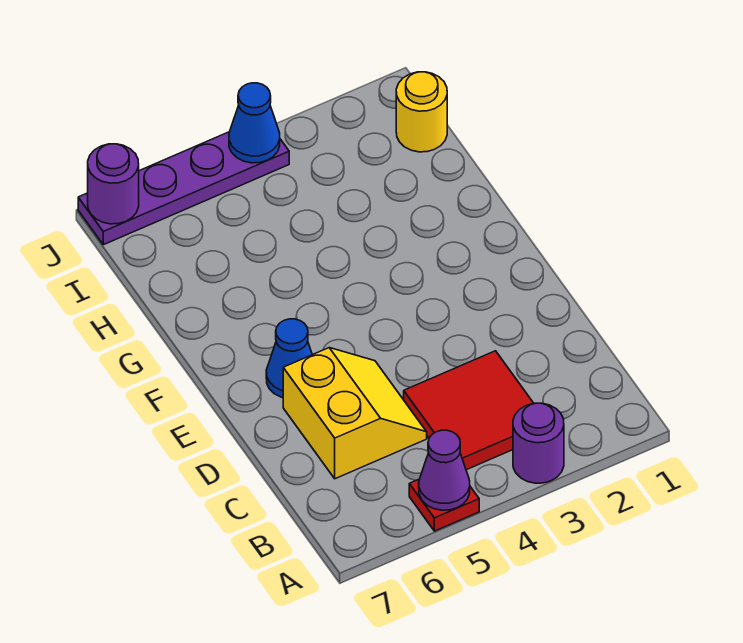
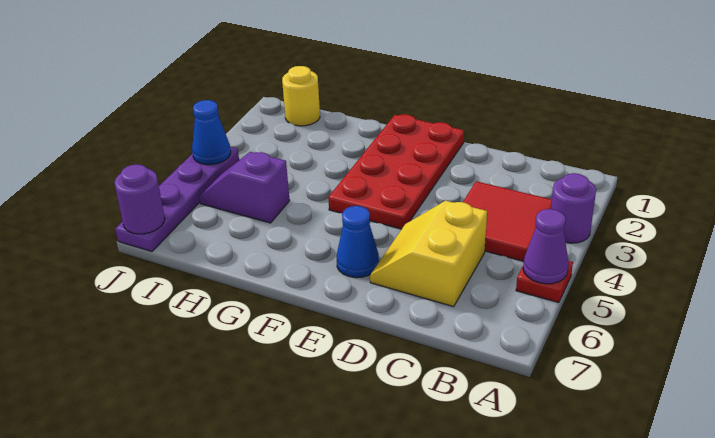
yellow 2x2 slope [283,348,427,479] -> yellow 2x2 slope turned to [370,201,487,307]
none -> red 2x4 plate [328,114,464,229]
none -> purple 1x2 slope [199,152,290,223]

